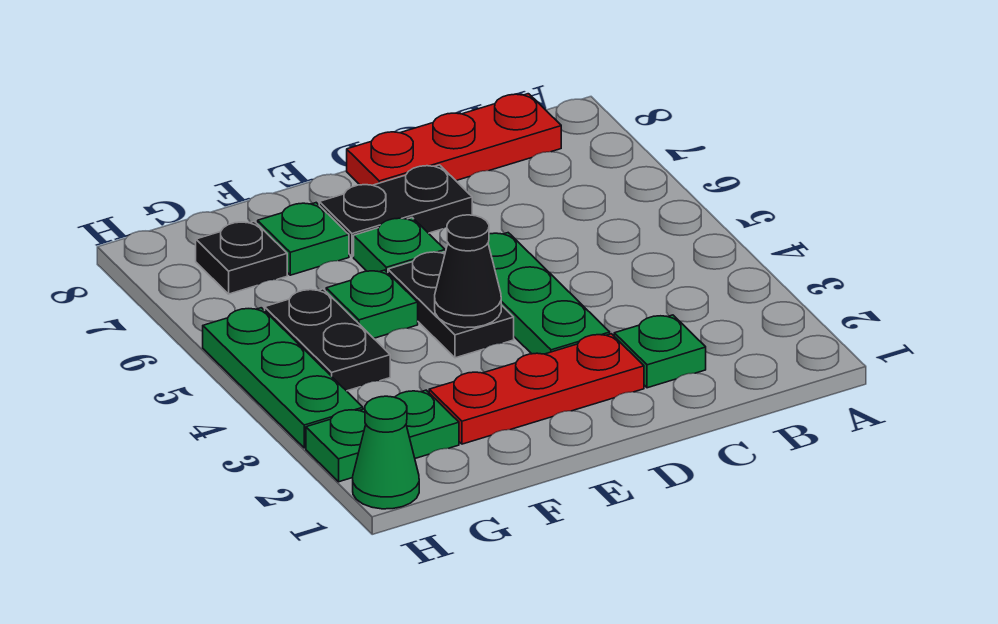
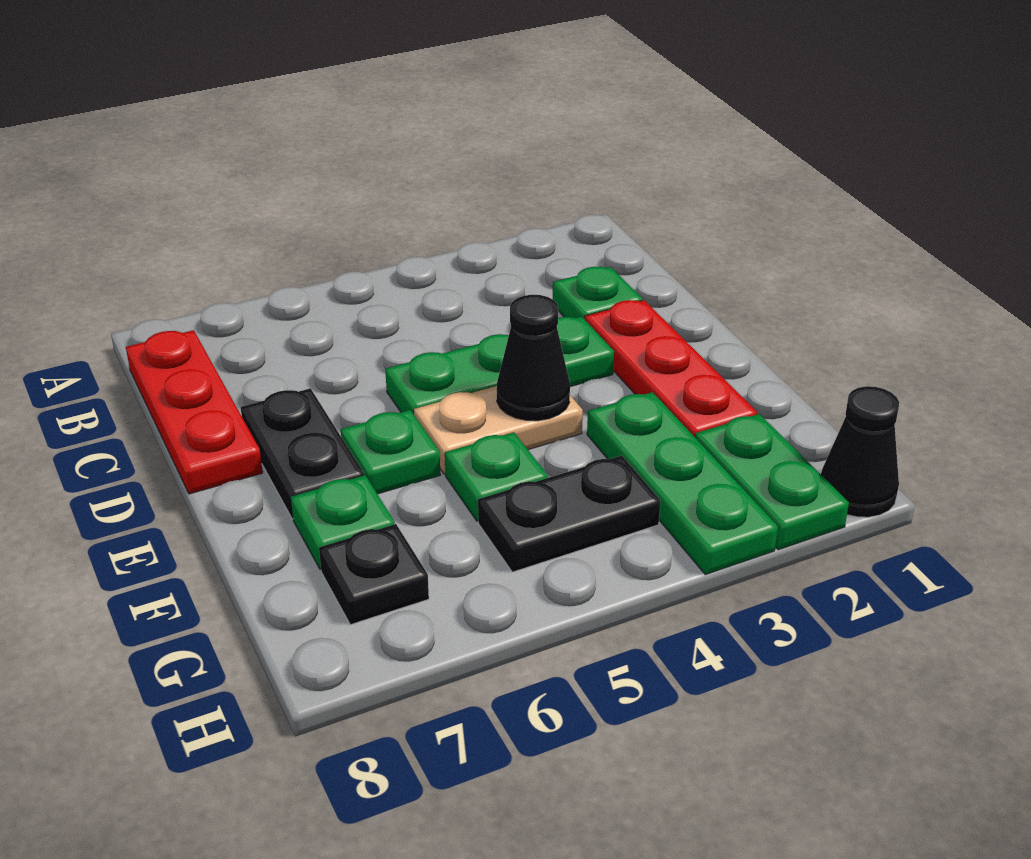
black 1x2 plate [388,252,514,358] -> tan 1x2 plate [414,386,583,474]
green 1x1 cone [353,396,419,509] -> black 1x1 cone [821,386,899,517]
green 1x3 plate [203,308,363,448] -> green 1x3 plate turned to [587,392,778,575]

